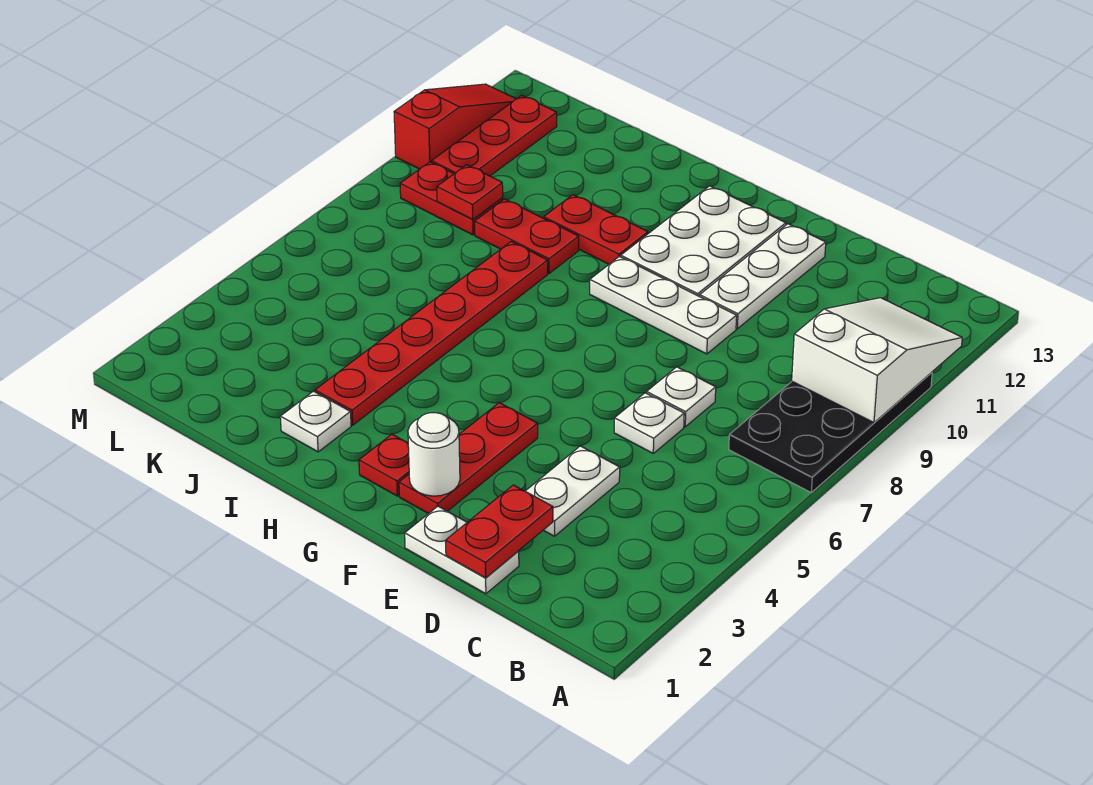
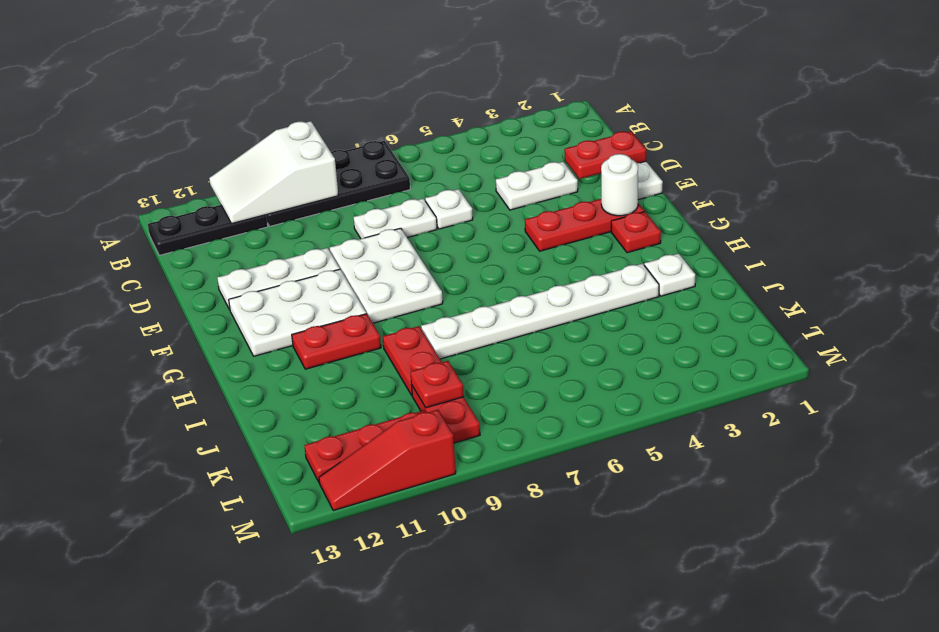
none -> black 1x3 plate [148,205,268,255]
white 1x1 plate [647,367,716,427] -> white 1x2 plate [353,199,437,239]
white 1x3 plate [590,256,737,354] -> white 2x3 plate [330,228,443,323]
red 1x2 plate [544,195,648,264] -> red 1x2 plate turned to [292,314,381,369]
red 1x6 plate [315,242,548,425] -> white 1x6 plate [421,264,659,359]

